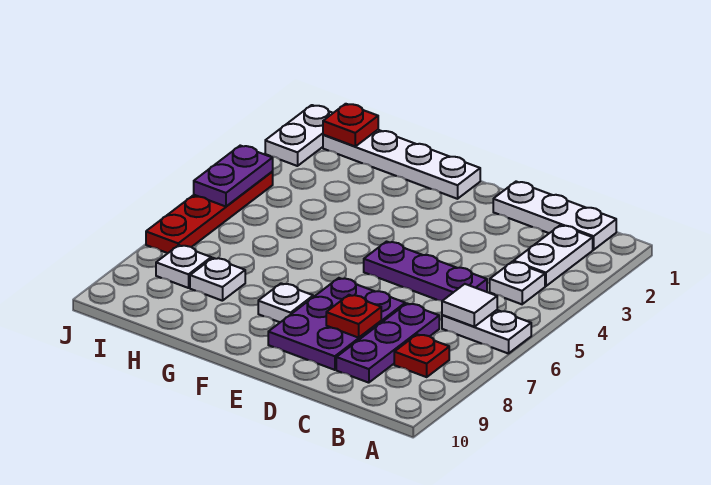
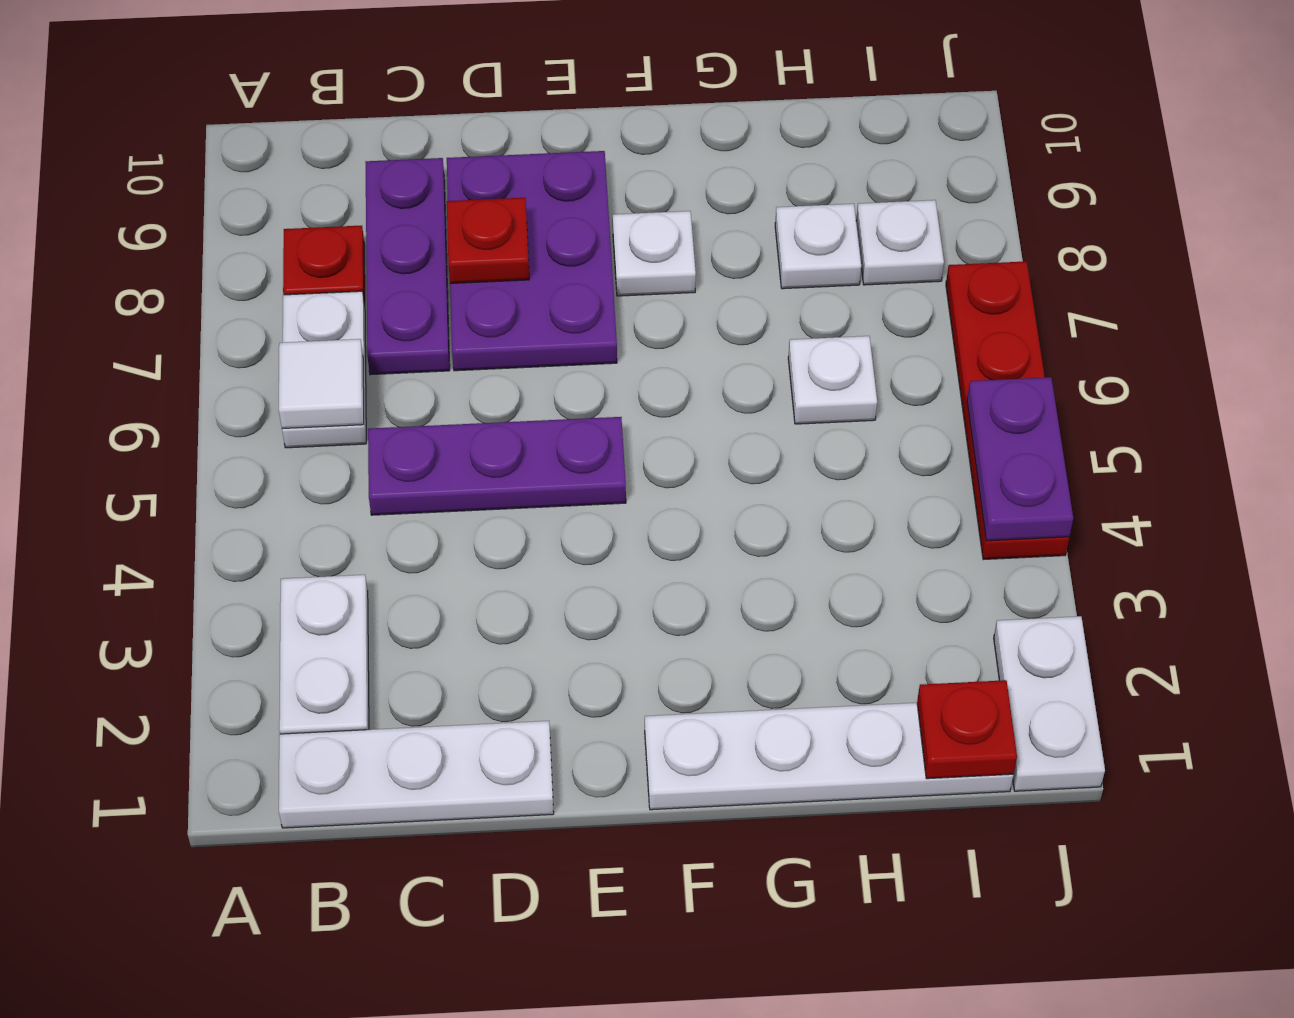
white 1x2 plate [442,310,531,354] -> white 1x2 plate turned to [282,291,366,448]
white 1x1 plate [490,262,545,304] -> white 1x1 plate moved to [788,336,877,424]

